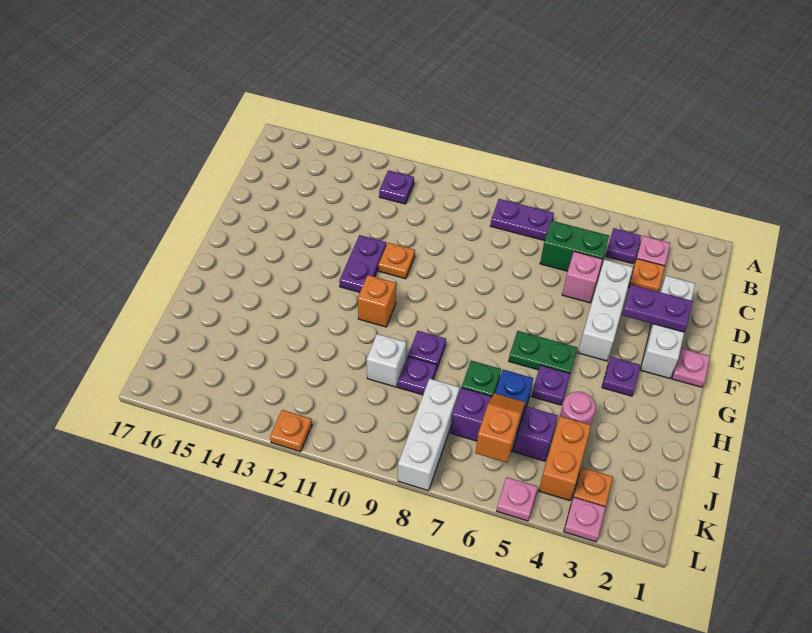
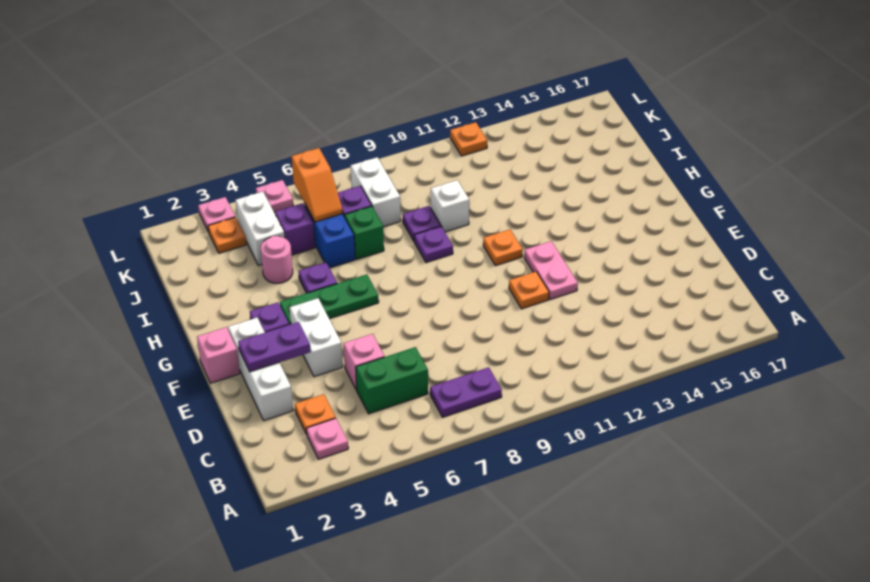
purple 1x1 plate [606,228,641,264] -> none
purple 1x1 plate [379,170,414,204] -> none
white 1x3 brick [578,259,633,361] -> white 1x2 brick [290,298,343,377]
purple 1x2 plate [339,235,386,292] -> pink 1x2 plate [524,241,578,300]
pink 1x1 plate [672,348,710,387] -> pink 1x1 brick [197,327,240,383]
green 1x2 plate [509,331,577,373] -> green 1x3 plate [280,274,379,325]
orange 1x1 brick [357,275,396,327] -> orange 1x1 plate [483,229,523,266]
orange 1x2 brick [539,416,591,501] -> white 1x2 brick [236,192,285,265]
white 1x3 brick [398,379,460,491] -> white 1x2 brick [351,157,401,227]

